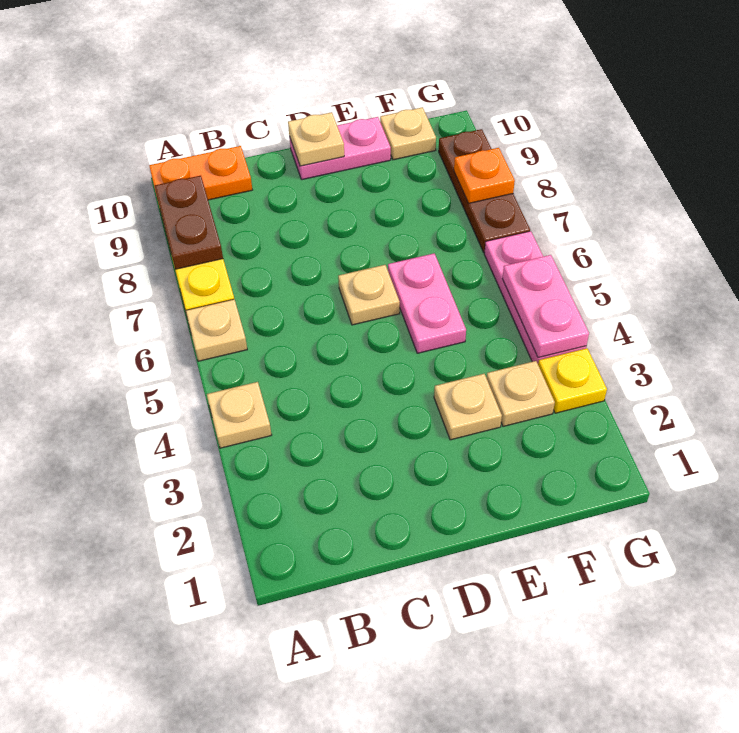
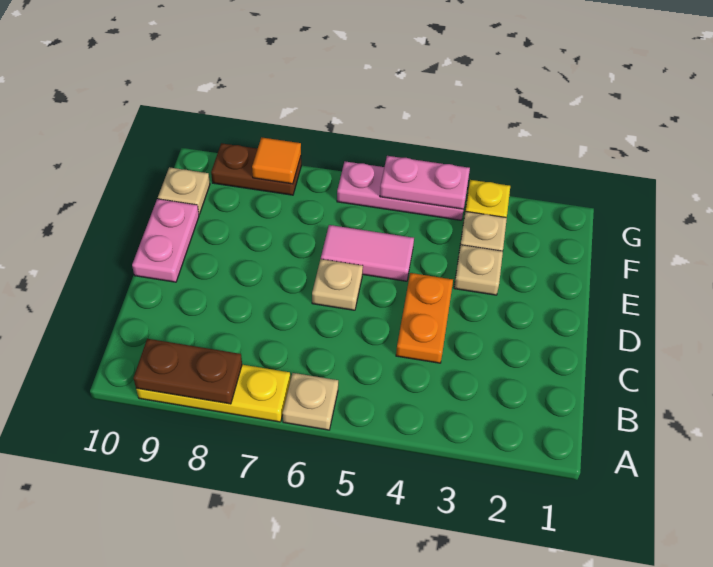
tan 1x1 plate [207,382,272,448] -> none
orange 1x2 plate [149,146,252,200] -> orange 1x2 plate moved to [396,273,453,363]
tan 1x1 plate [288,112,344,166] -> none
pink 1x2 plate [388,253,466,353] -> pink 1x2 tile [321,225,414,281]
brown 1x3 plate [439,129,530,253] -> brown 1x2 plate [211,143,301,195]
orange 1x1 plate [454,148,515,203] -> orange 1x1 tile [252,137,301,184]

